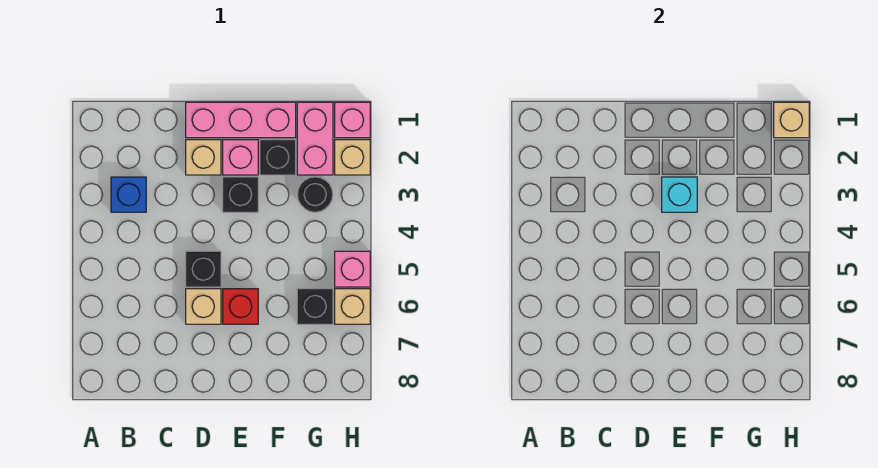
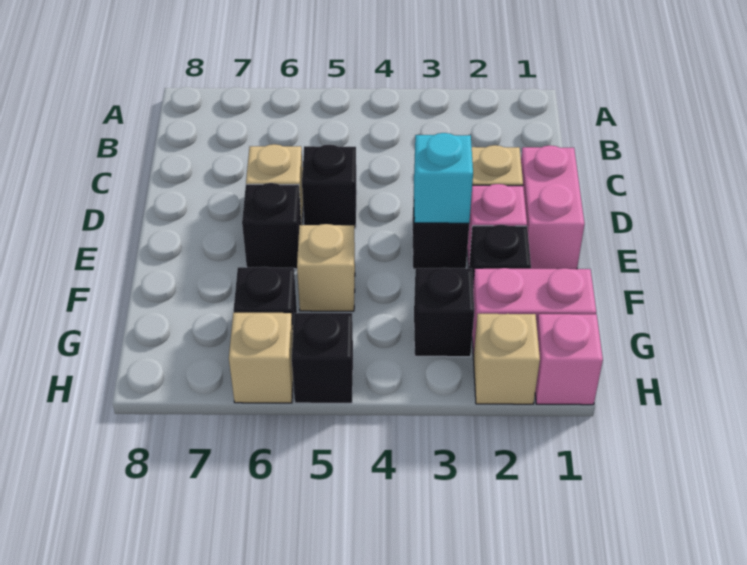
blue 1x1 brick [111,177,146,212] -> none
pink 1x3 brick [186,102,296,138] -> pink 1x2 brick [521,146,584,269]
red 1x1 brick [223,289,258,324] -> black 1x1 brick [242,183,301,269]
black 1x1 round brick [297,177,333,212] -> black 1x1 brick [414,268,474,357]
tan 1x1 brick [774,102,809,138] -> tan 1x1 brick moved to [297,224,355,311]
pink 1x1 brick [335,251,370,287] -> black 1x1 brick [292,313,353,403]

